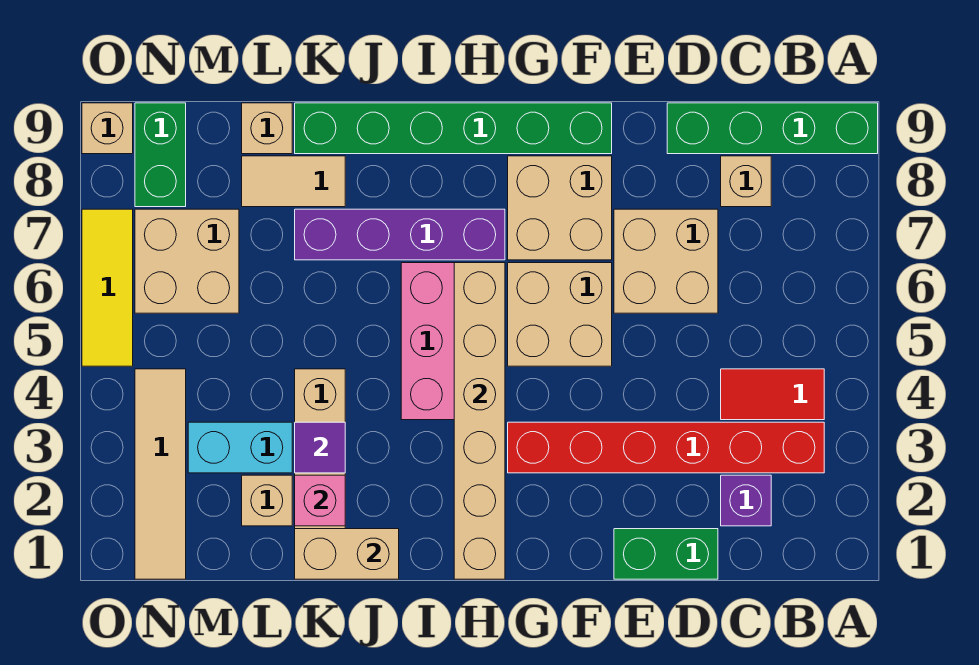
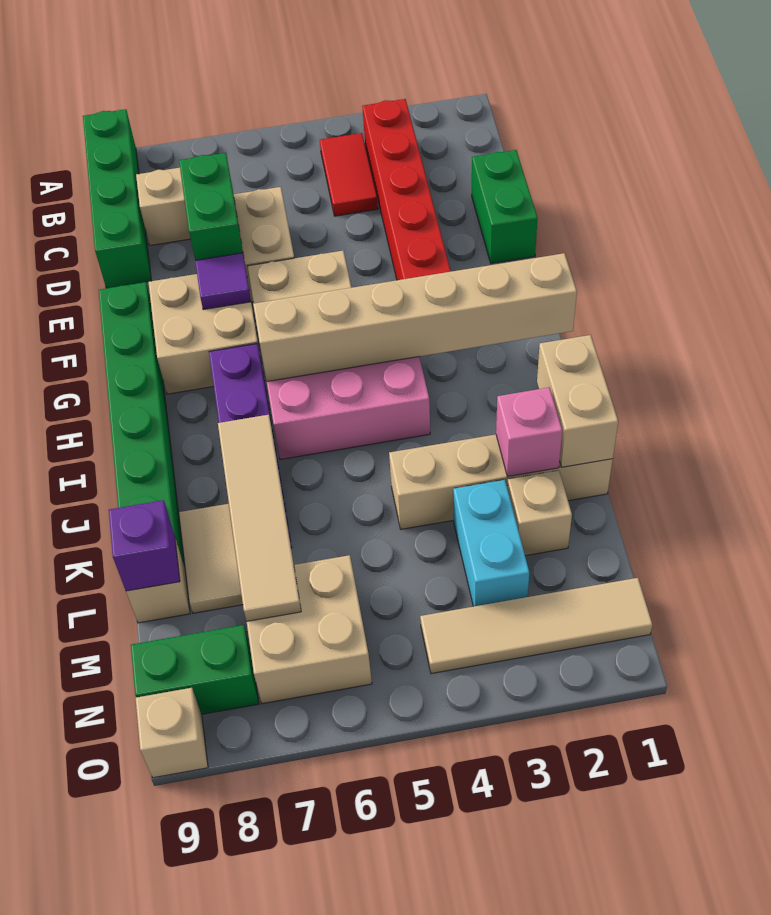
purple 1x1 brick [721,475,771,526] -> purple 1x1 brick moved to [109,500,180,591]
none -> green 1x2 brick [179,153,243,260]
none -> tan 1x4 tile [218,415,301,621]
purple 1x1 tile [295,422,345,473] -> purple 1x1 tile moved to [195,253,251,310]
yellow 1x3 tile [82,209,133,366] -> none

